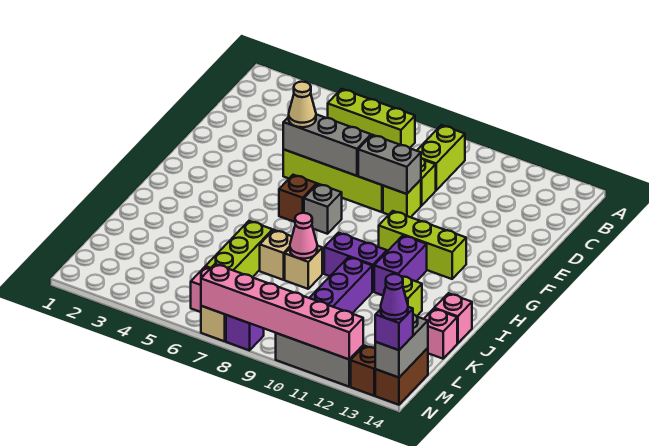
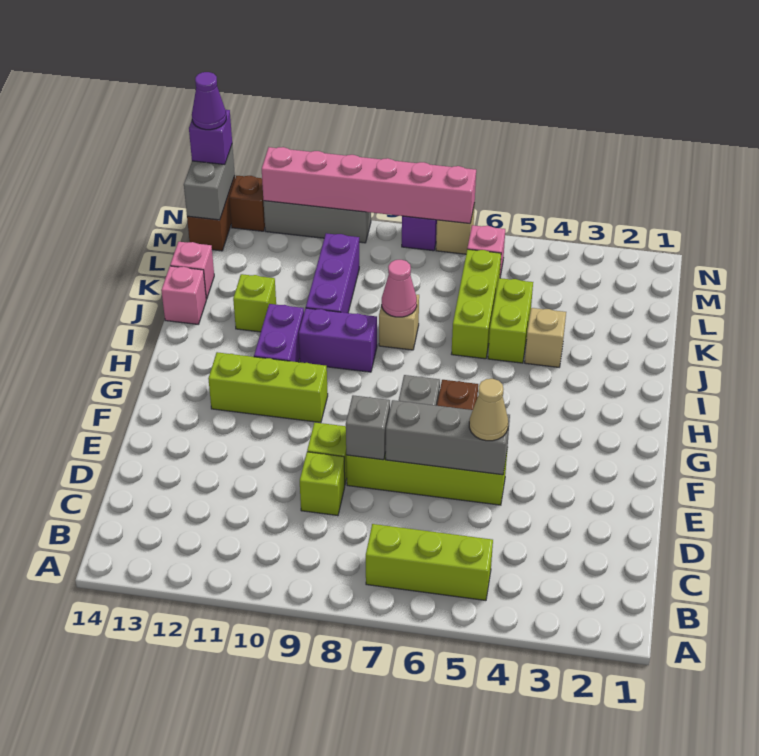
lime 1x2 brick [417,125,465,190] -> lime 1x2 brick moved to [488,278,533,363]
grey 1x2 brick [358,135,421,194] -> grey 1x1 brick [346,395,390,460]
tan 1x1 brick [260,230,292,280] -> tan 1x1 brick moved to [525,308,566,367]

